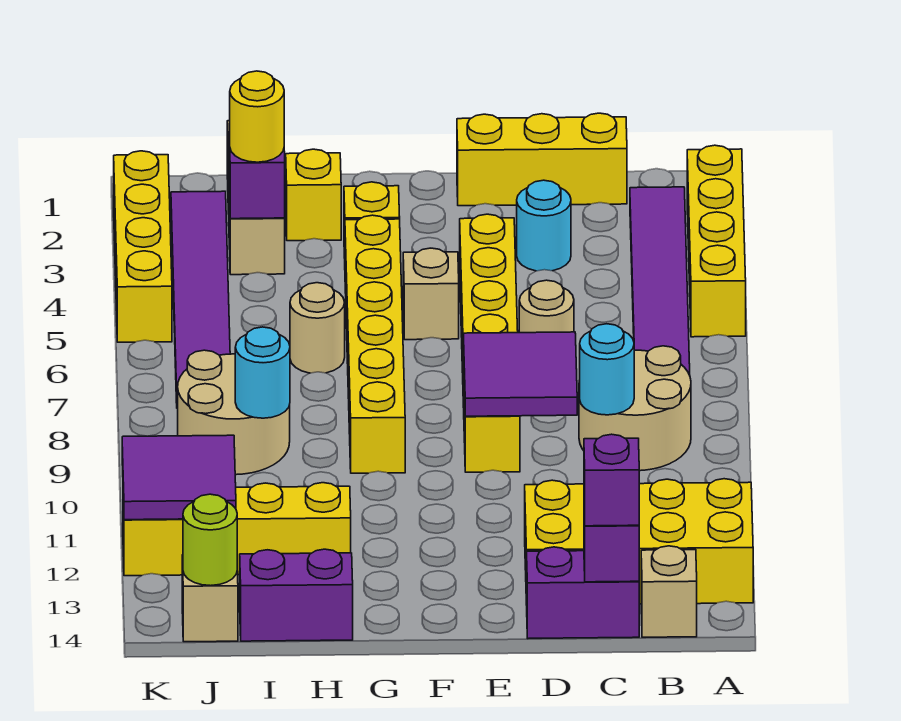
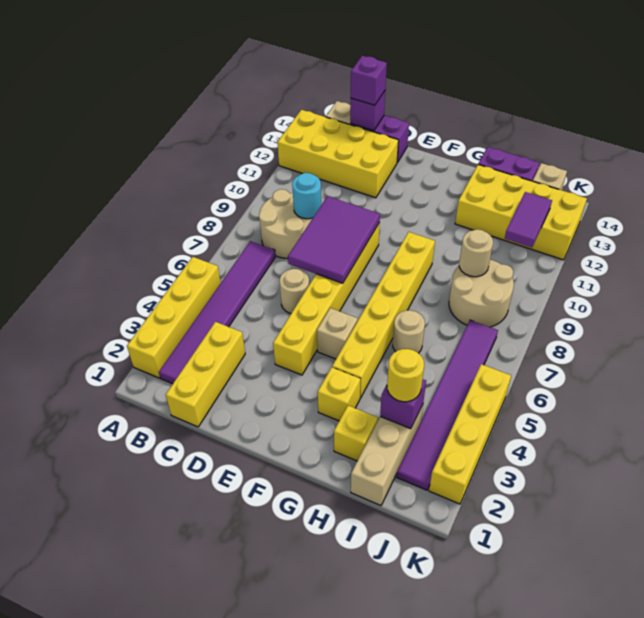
yellow 1x3 brick [457,113,627,206] -> yellow 1x3 brick turned to [166,322,245,427]
cyan 1x1 round brick [517,180,571,271] -> none
purple 2x2 tile [463,332,577,416] -> purple 2x3 tile [288,196,380,283]
yellow 1x4 brick [123,483,351,576] -> yellow 2x4 brick [455,165,587,260]
cyan 1x1 round brick [235,327,290,418] -> tan 1x1 round brick [459,229,493,277]
purple 2x2 tile [122,435,236,520] -> purple 1x2 tile [505,192,552,247]
lime 1x1 round brick [183,494,237,586] -> none

